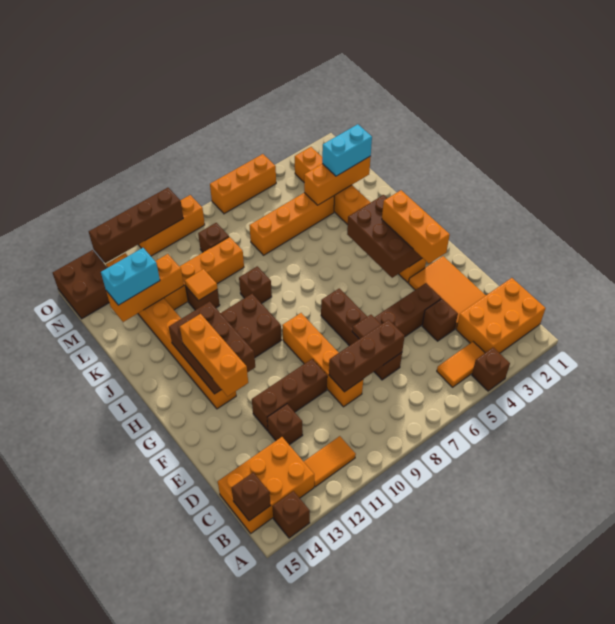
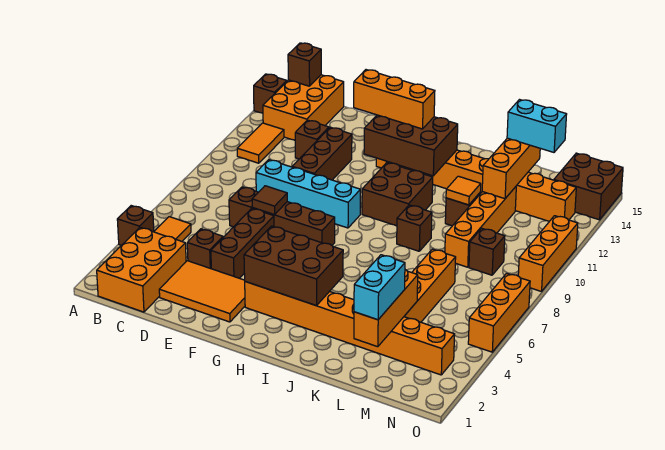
brown 1x3 brick [329,320,405,392] -> none
orange 1x4 brick [282,313,363,407] -> cyan 1x4 brick [256,160,360,228]
orange 1x3 brick [382,190,450,264] -> none
cyan 1x2 brick [101,248,160,305] -> cyan 1x2 brick turned to [507,100,567,152]
brown 1x4 brick [89,188,183,263] -> none

